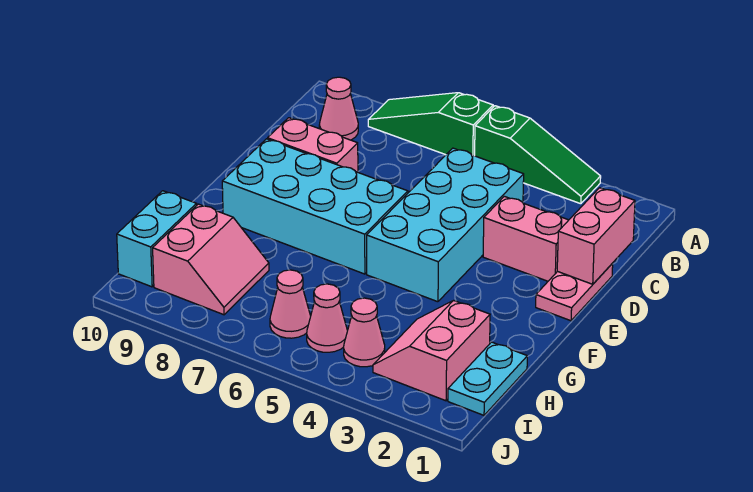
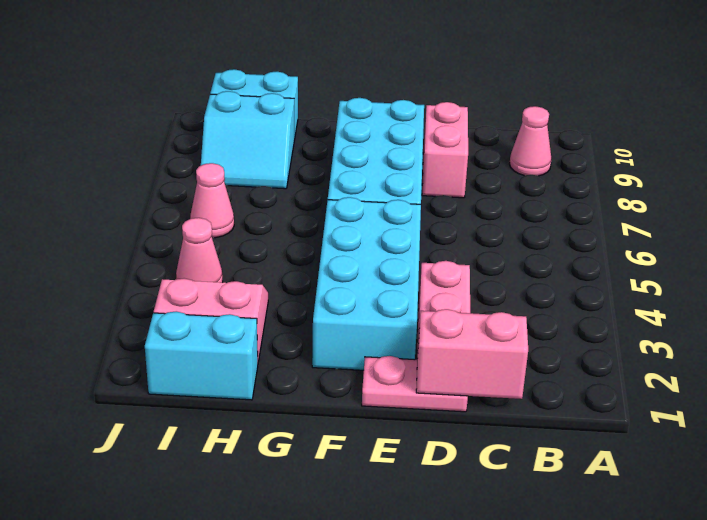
green 1x3 slope [475,106,601,204] -> none
green 1x3 slope [368,93,493,156] -> none
cyan 2x4 brick [367,148,524,302] -> cyan 2x4 brick turned to [312,197,421,370]
cyan 1x2 plate [448,342,527,415] -> cyan 1x2 brick [145,311,258,400]
pink 2x2 slope [153,204,269,315] -> cyan 2x2 slope [201,91,294,189]
pink 1x1 cone [307,284,348,352] -> none

